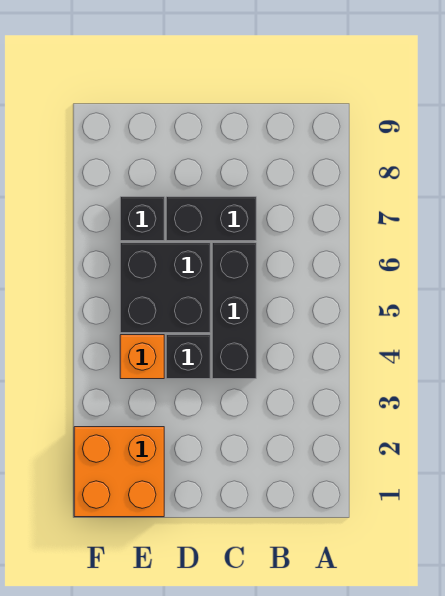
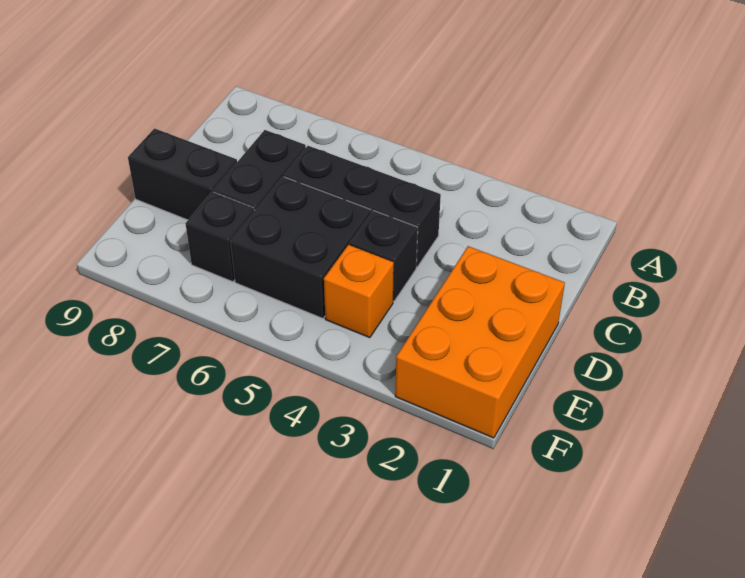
none -> black 1x2 brick [128,128,237,220]
orange 2x2 brick [74,427,164,517] -> orange 2x3 brick [395,246,565,438]

